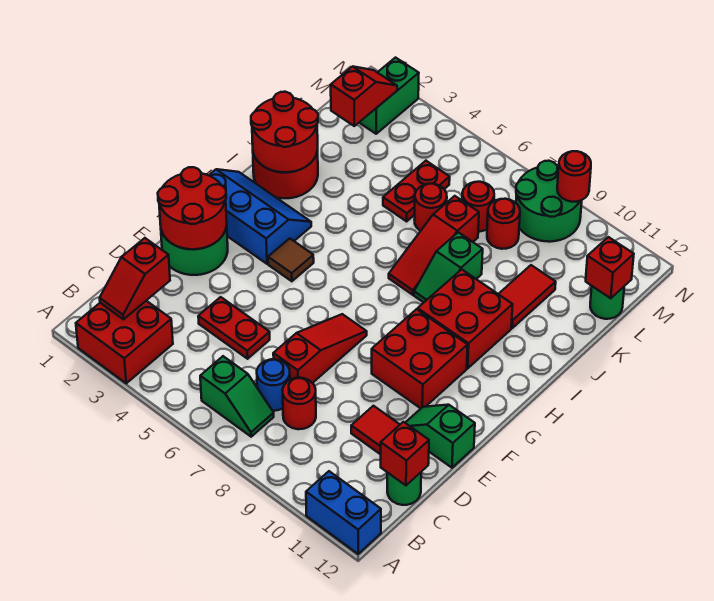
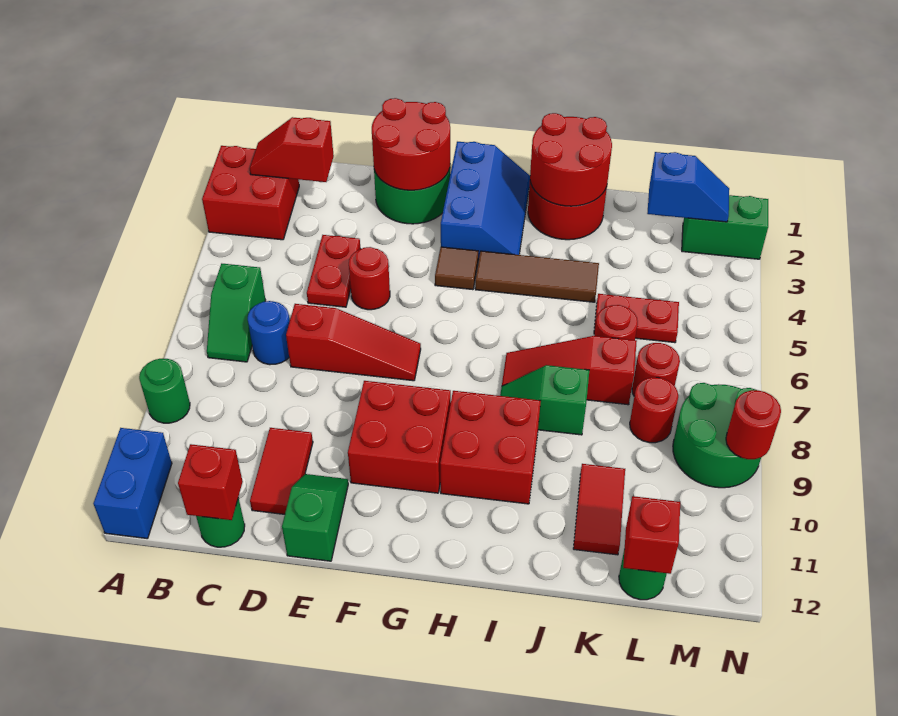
none -> green 1x1 round brick [139,359,190,423]
red 1x1 round brick [282,378,316,429] -> red 1x1 round brick moved to [349,247,390,310]
none -> brown 1x3 tile [475,251,599,302]
red 1x2 tile [499,265,556,328] -> red 1x2 tile turned to [573,464,625,555]
red 1x2 slope [331,66,397,126] -> blue 1x2 slope [647,152,729,222]

